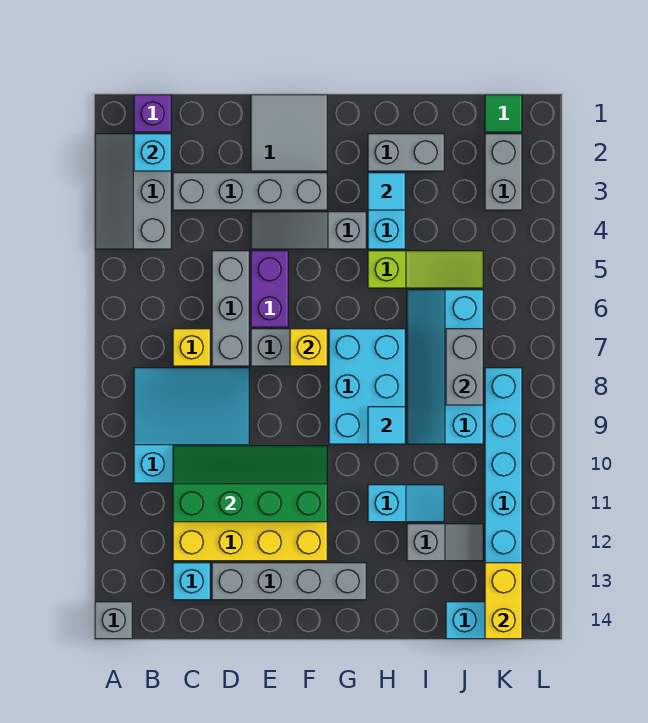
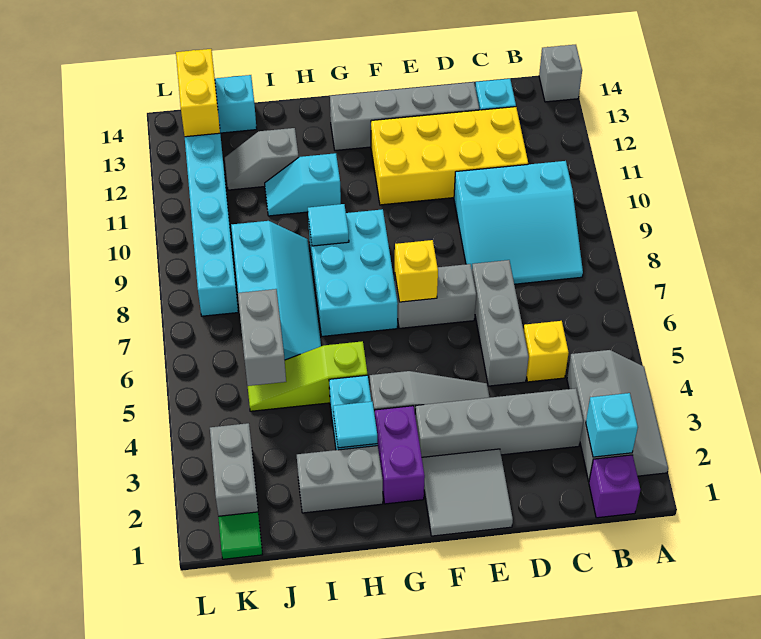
yellow 1x1 brick [173,329,210,366] -> yellow 1x1 brick moved to [524,321,569,382]
green 2x4 slope [173,446,327,522] -> none
purple 1x2 brick [251,251,288,327] -> purple 1x2 brick moved to [375,406,425,504]
grey 1x2 brick [446,329,483,405] -> grey 1x2 brick moved to [238,289,286,386]

